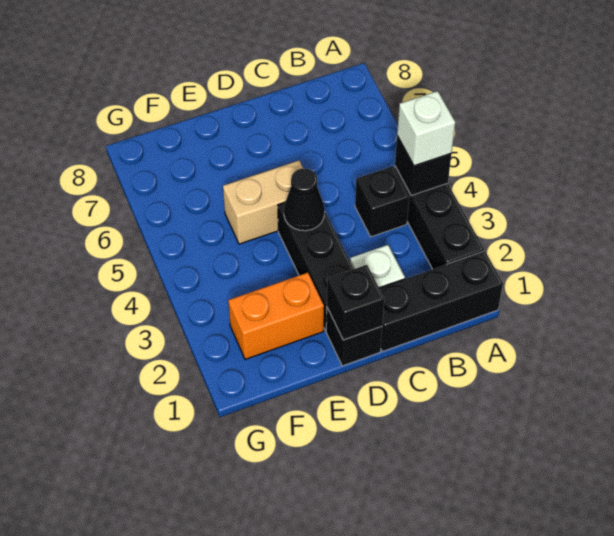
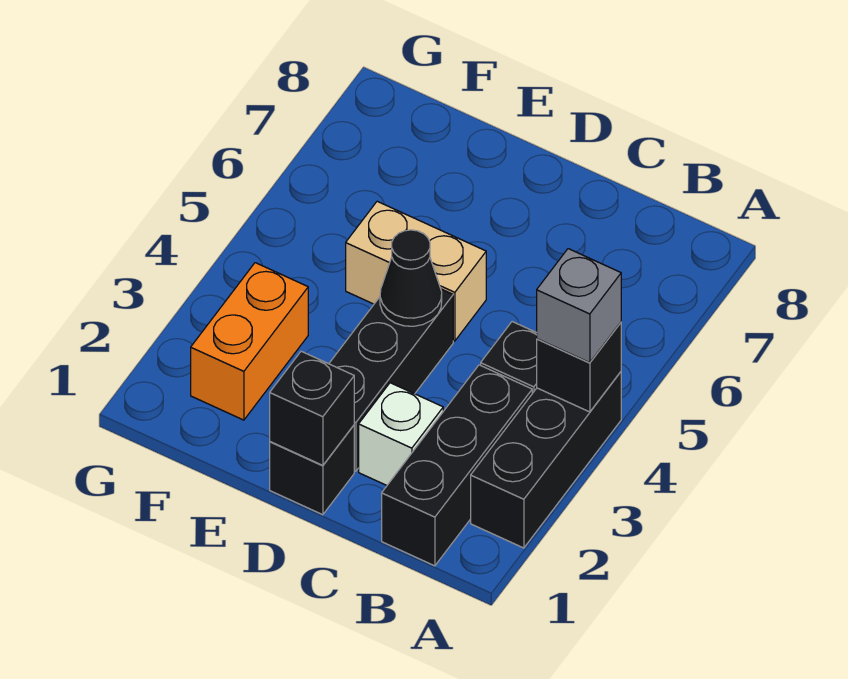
black 1x3 brick [379,251,503,351] -> black 1x3 brick turned to [382,365,532,566]
white 1x1 brick [397,91,455,166] -> grey 1x1 brick [537,249,621,363]
orange 1x2 brick [228,273,324,359] -> orange 1x2 brick turned to [191,263,308,420]

